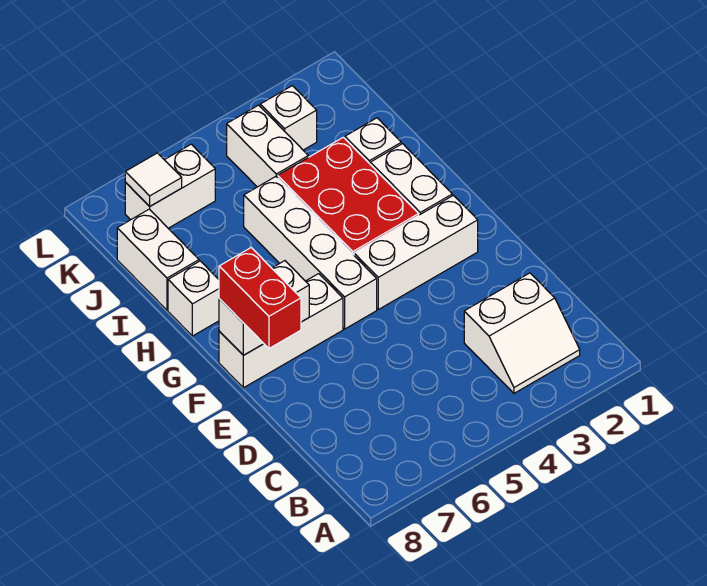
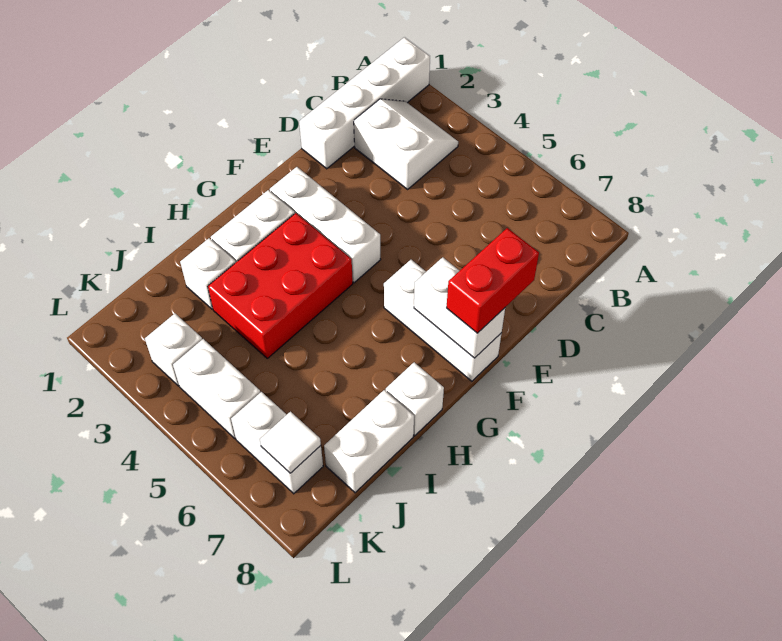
white 1x4 brick [244,177,377,329] -> white 1x4 brick moved to [299,37,430,169]
white 1x2 brick [227,105,308,187] -> white 1x2 brick turned to [173,339,260,438]

